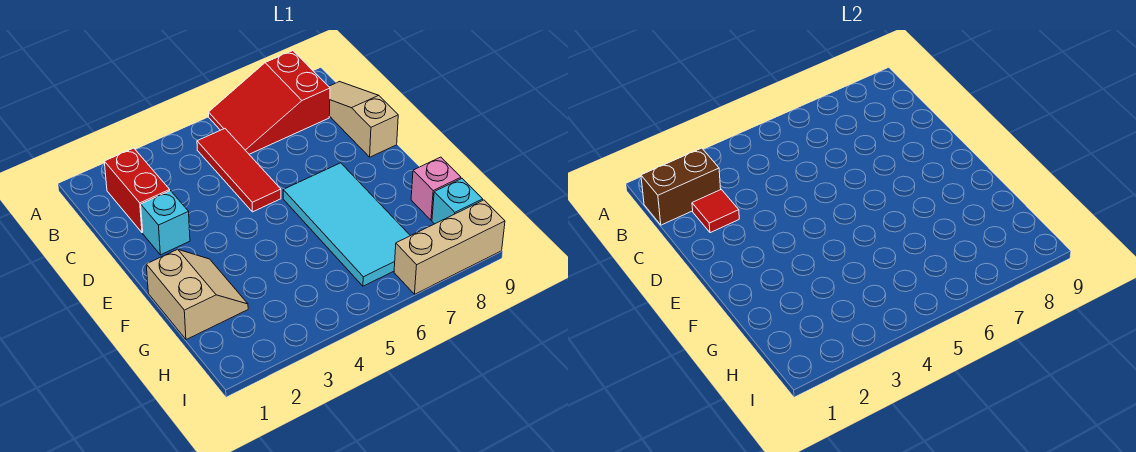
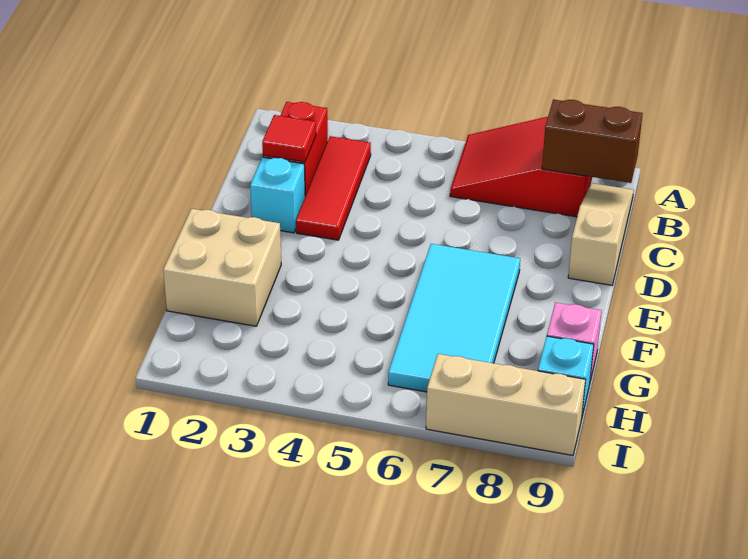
brown 1x2 brick [641,148,721,225] -> brown 1x2 brick moved to [542,99,643,183]
red 1x3 tile [197,129,281,212] -> red 1x3 tile moved to [296,136,371,240]
tan 2x2 slope [146,249,248,340] -> tan 2x2 brick [163,209,281,326]

